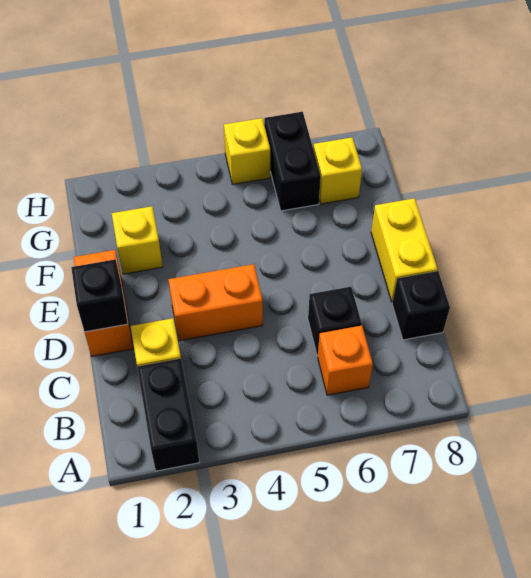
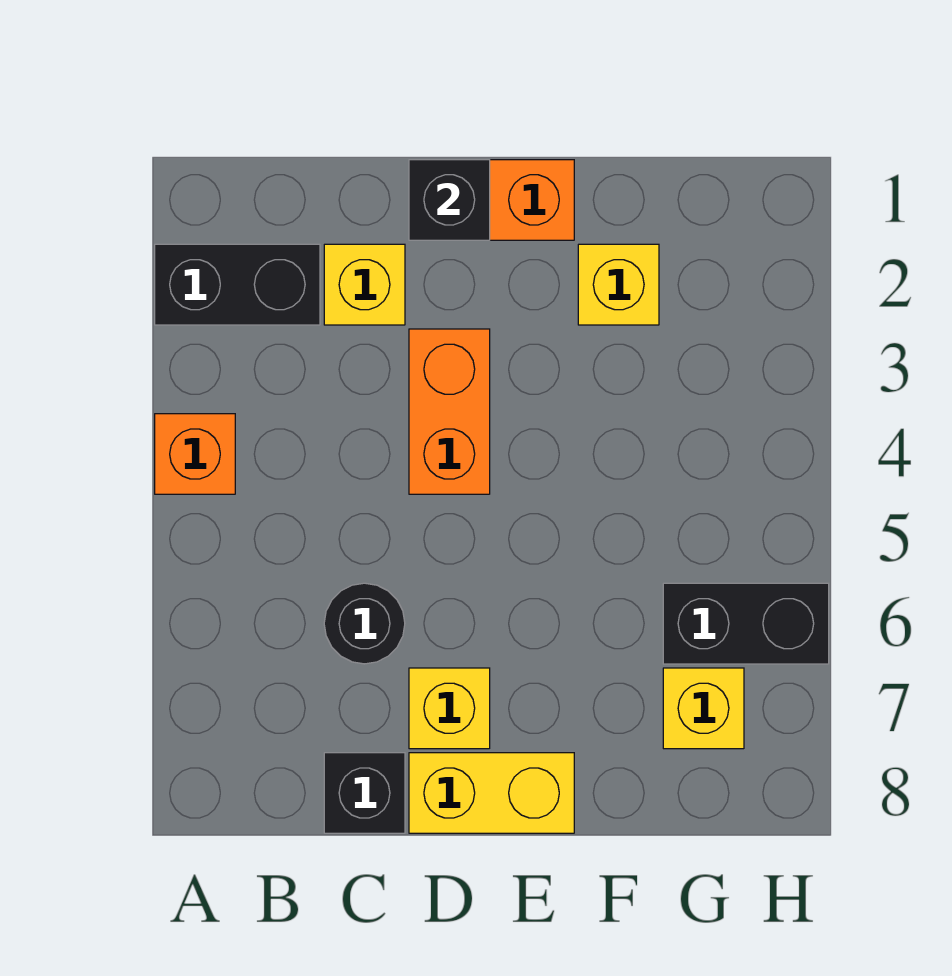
orange 1x1 brick [318,326,373,395] -> orange 1x1 brick moved to [155,414,235,494]
black 1x1 brick [308,287,362,356] -> black 1x1 round brick [324,583,405,664]
yellow 1x1 brick [224,118,270,184] -> yellow 1x1 brick moved to [409,668,490,749]

